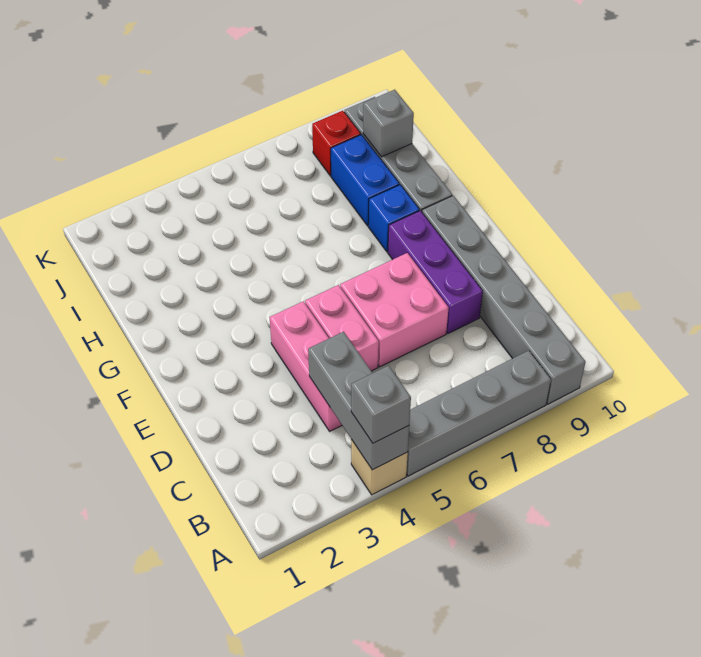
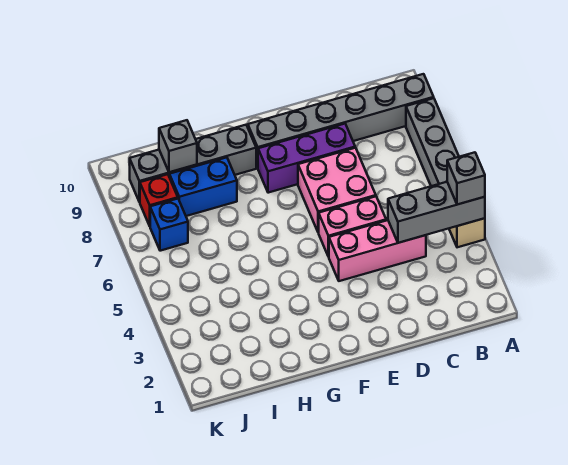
blue 1x1 brick [368,185,419,252] -> blue 1x1 brick moved to [150,199,188,251]

